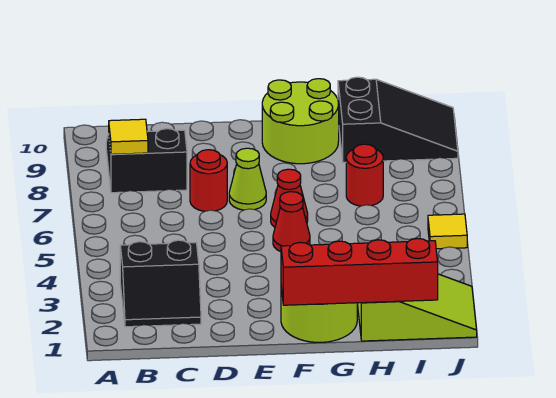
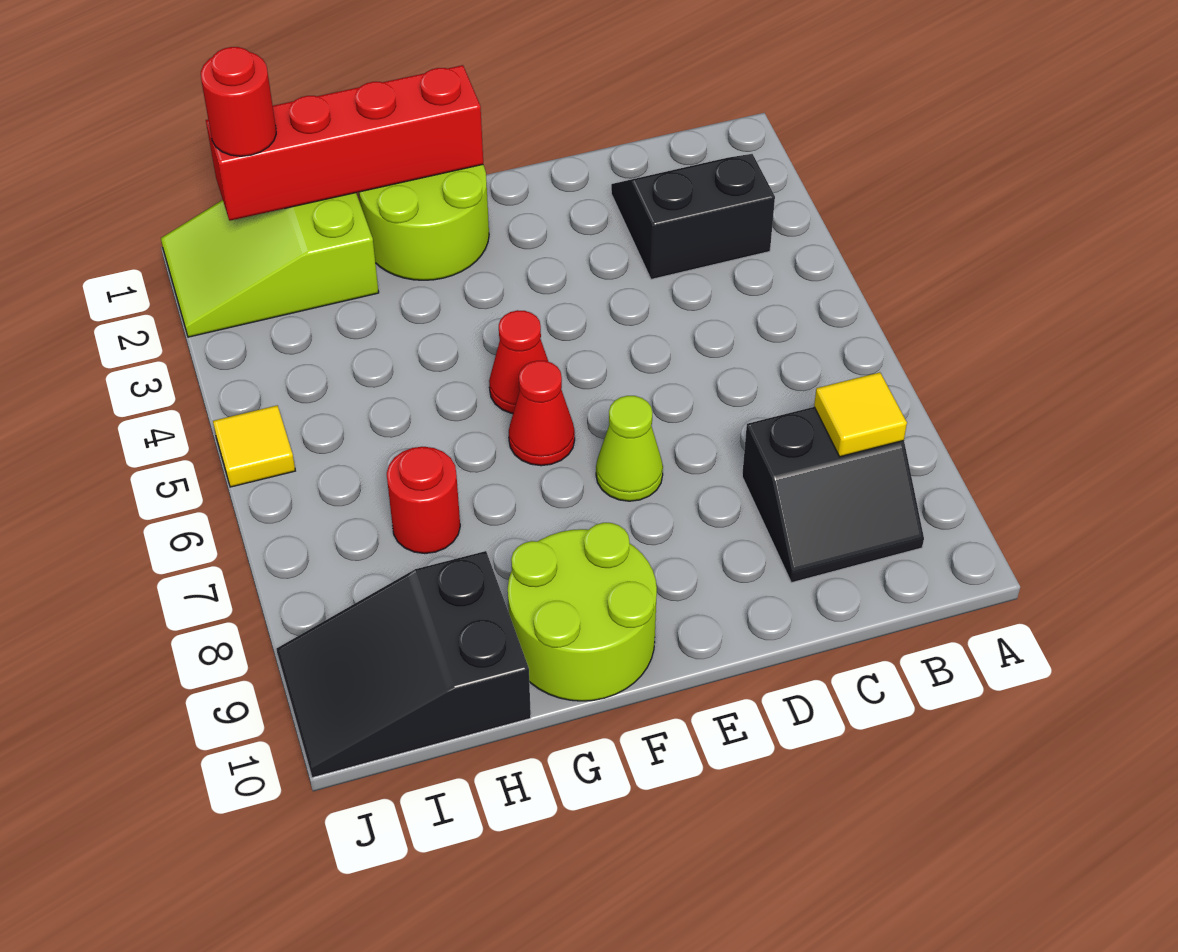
red 1x1 round brick [190,150,227,211] -> red 1x1 round brick moved to [201,47,276,156]

